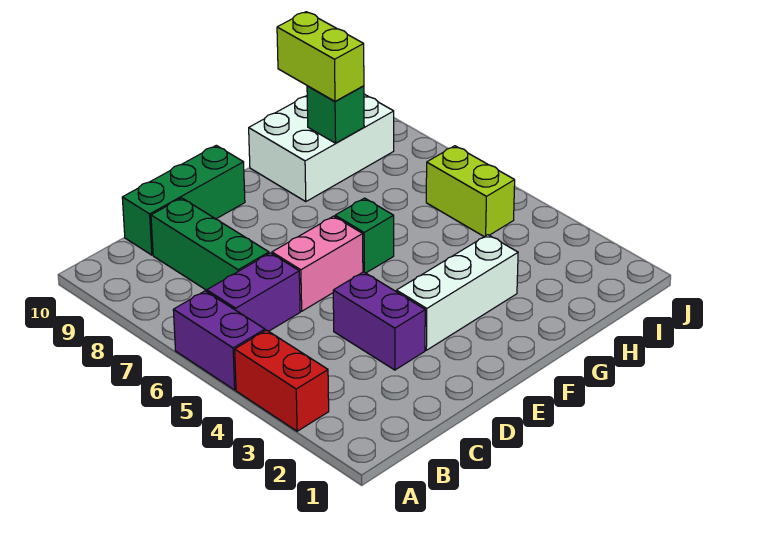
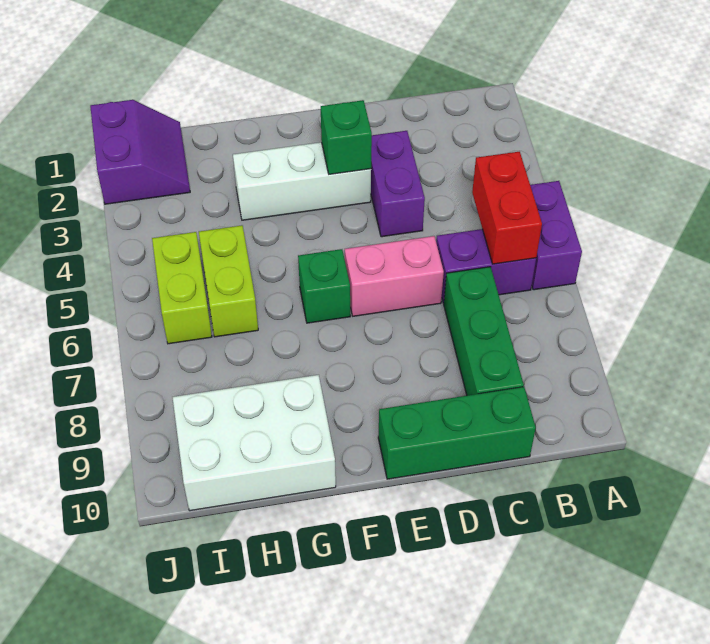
red 1x2 brick [235,330,329,431] -> red 1x2 brick moved to [472,152,542,264]
green 1x1 brick [307,86,364,143] -> green 1x1 brick moved to [321,100,372,174]
lime 1x2 brick [277,12,364,101] -> lime 1x2 brick moved to [199,225,258,337]
none -> purple 2x2 slope [90,100,190,204]

